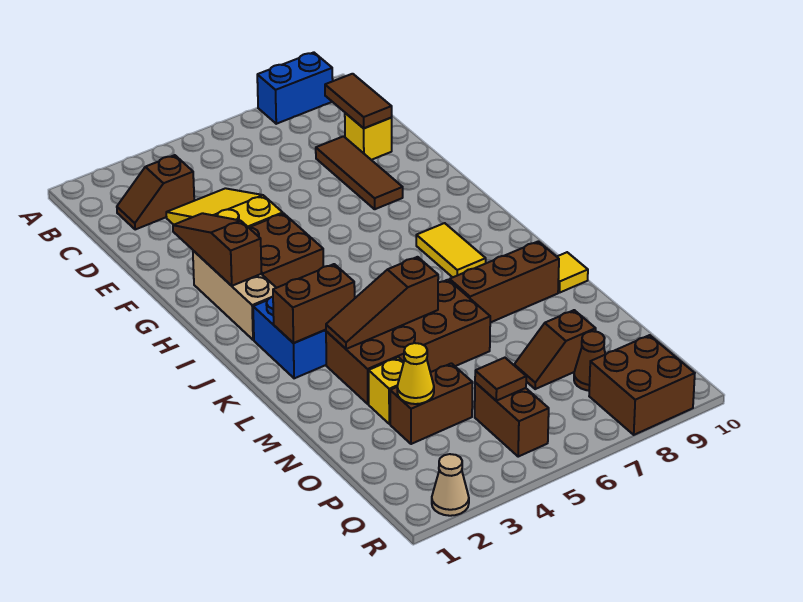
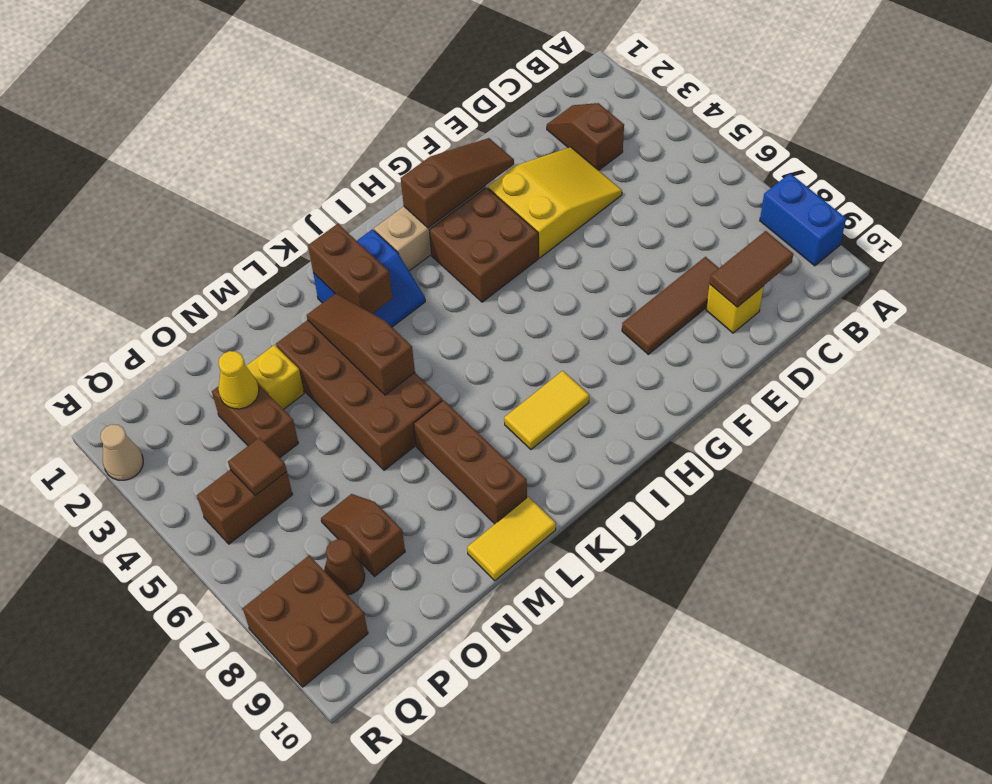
yellow 1x1 tile [557,252,588,293] -> yellow 1x2 tile [467,497,556,581]

